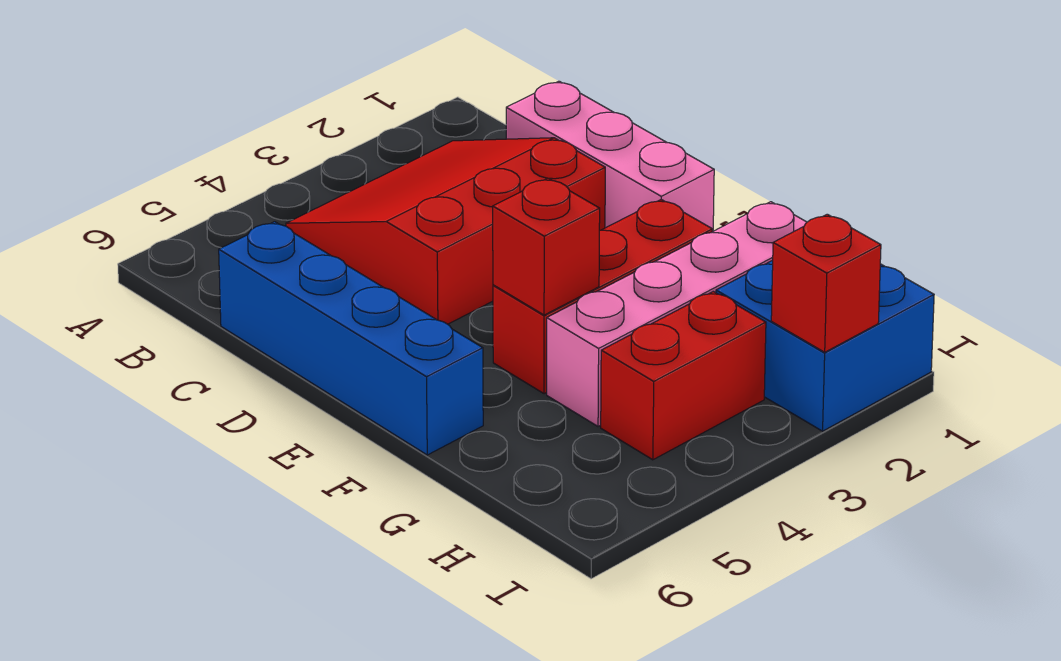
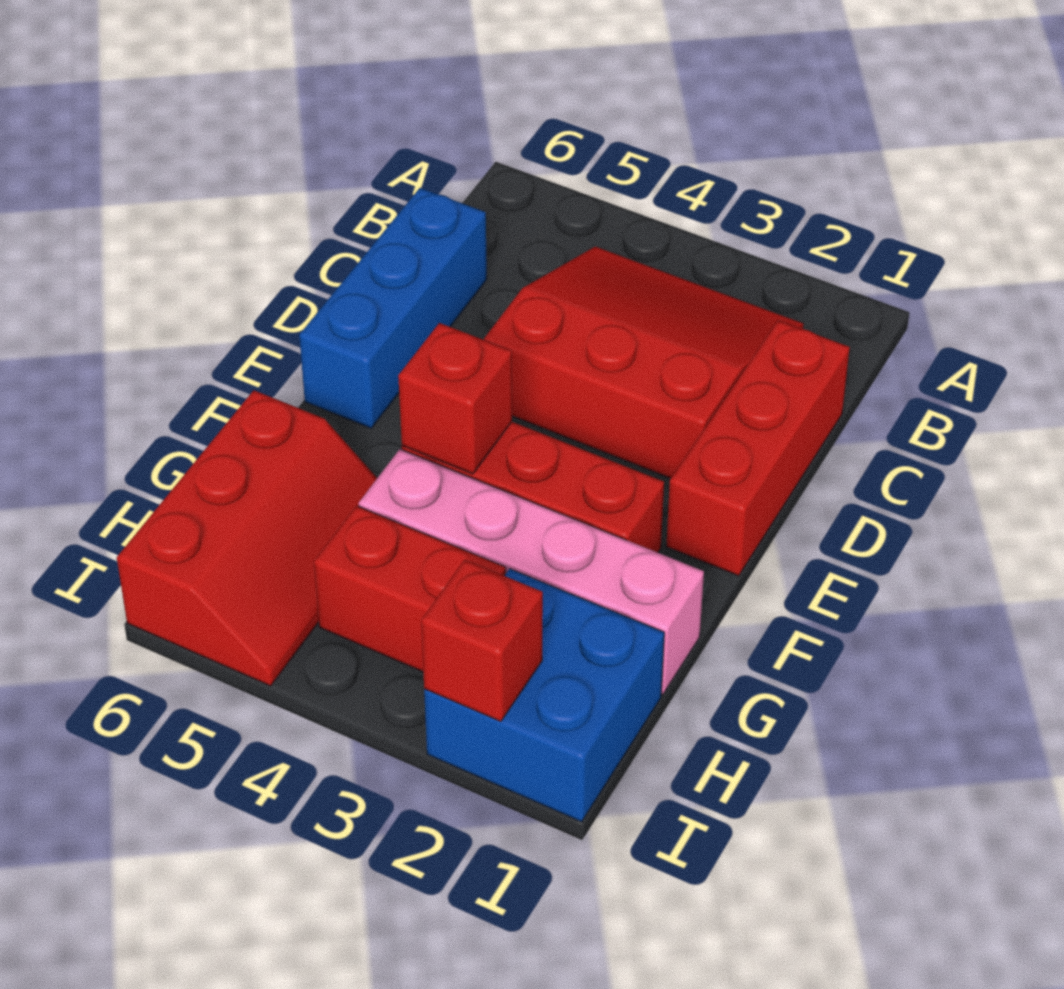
pink 1x3 brick [506,81,714,232] -> red 1x3 brick [666,320,850,576]
blue 1x4 brick [219,222,483,455] -> blue 1x3 brick [299,188,487,428]
none -> red 2x3 slope [117,390,377,686]

